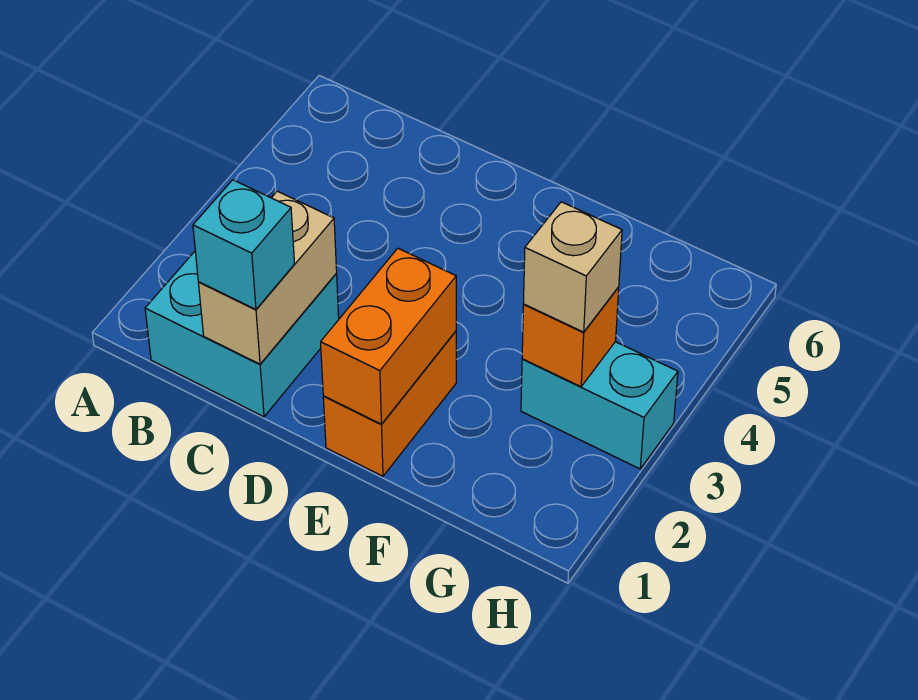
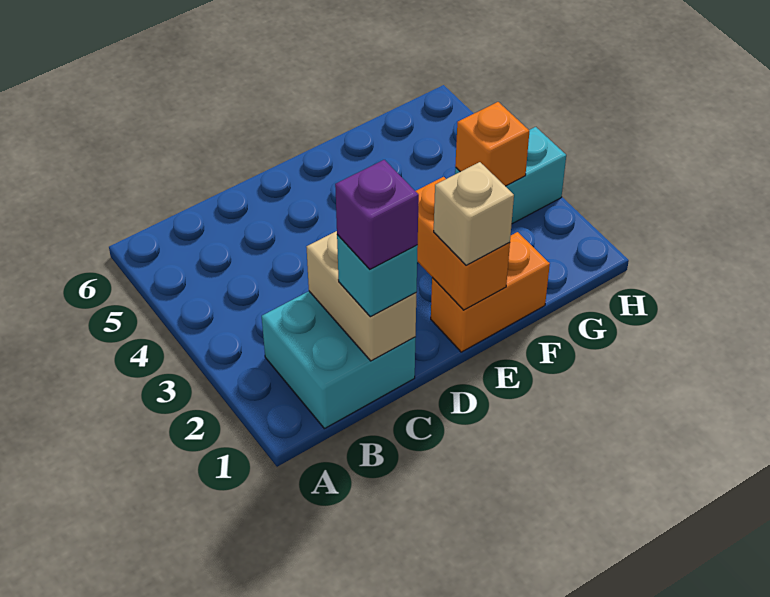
none -> purple 1x1 brick [335,160,419,269]
orange 1x2 brick [323,331,456,476] -> orange 1x2 brick turned to [431,232,550,352]
tan 1x1 brick [524,202,622,332] -> tan 1x1 brick moved to [434,162,514,266]

